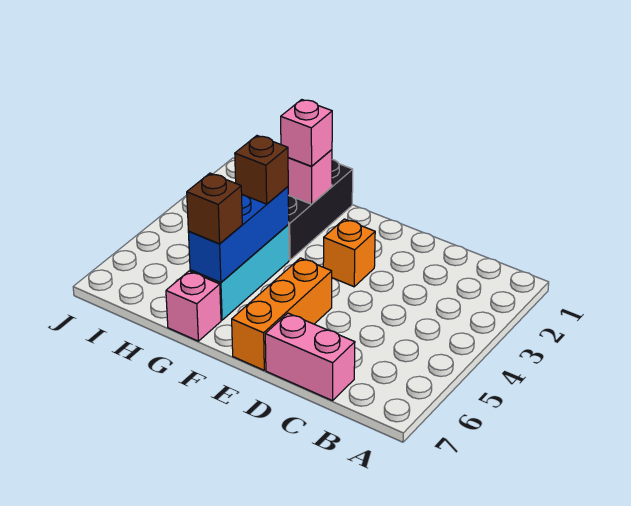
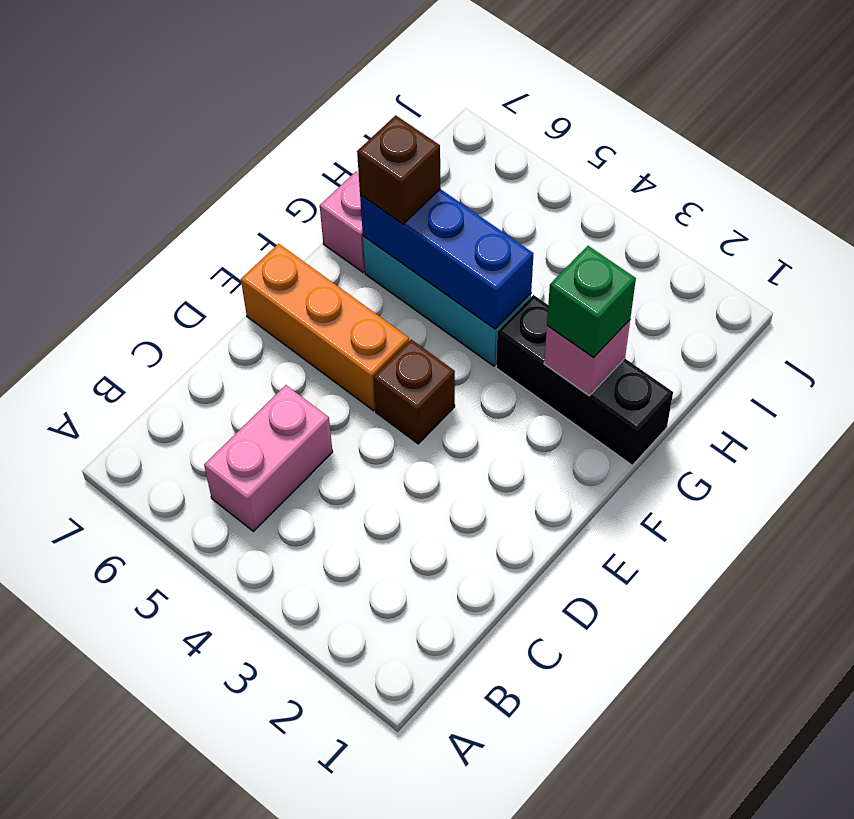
pink 1x2 brick [265,313,355,401] -> pink 1x2 brick moved to [204,385,333,531]
orange 1x1 brick [323,219,375,287] -> none
pink 1x1 brick [281,100,332,166] -> green 1x1 brick [547,246,636,358]
brown 1x1 brick [235,136,288,204] -> brown 1x1 brick moved to [374,340,455,444]

